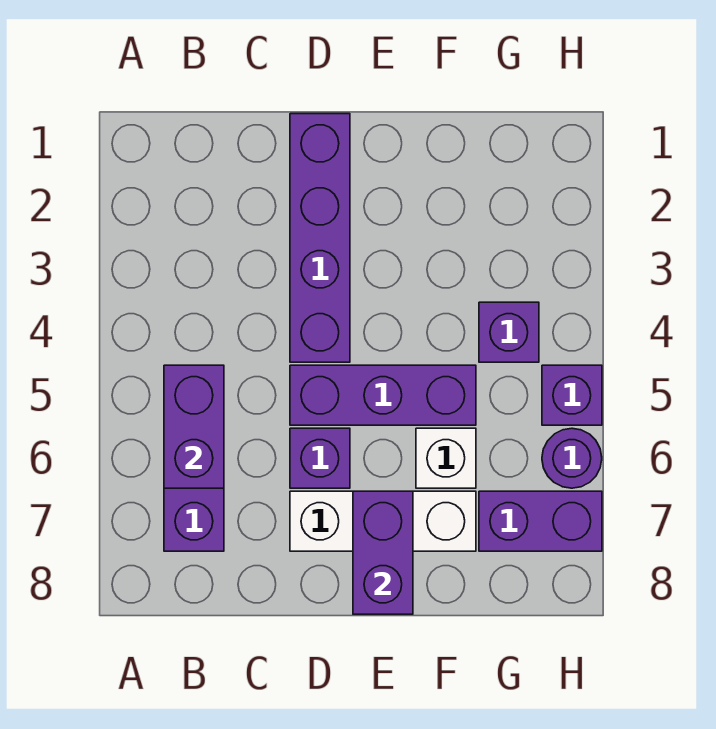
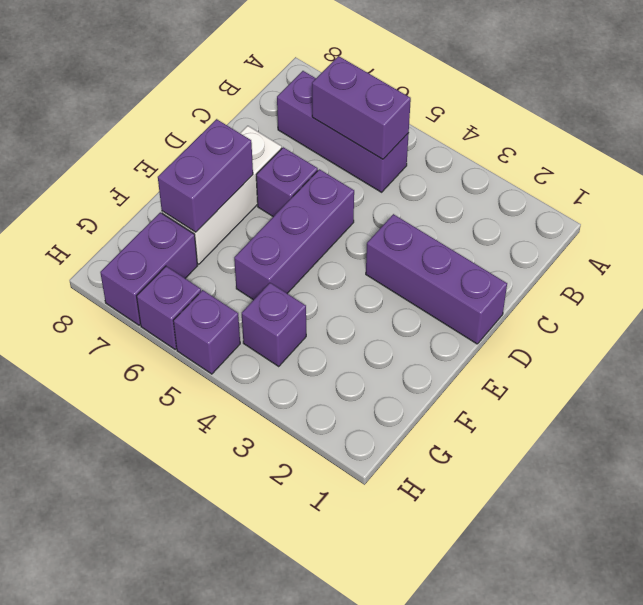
purple 1x4 brick [290,114,350,362] -> purple 1x3 brick [366,214,507,344]
purple 1x2 brick [353,491,413,614] -> purple 1x2 brick turned to [158,119,253,232]
white 1x1 brick [416,428,476,488] -> none
purple 1x1 round brick [542,428,602,488] -> purple 1x1 brick [137,266,201,349]

